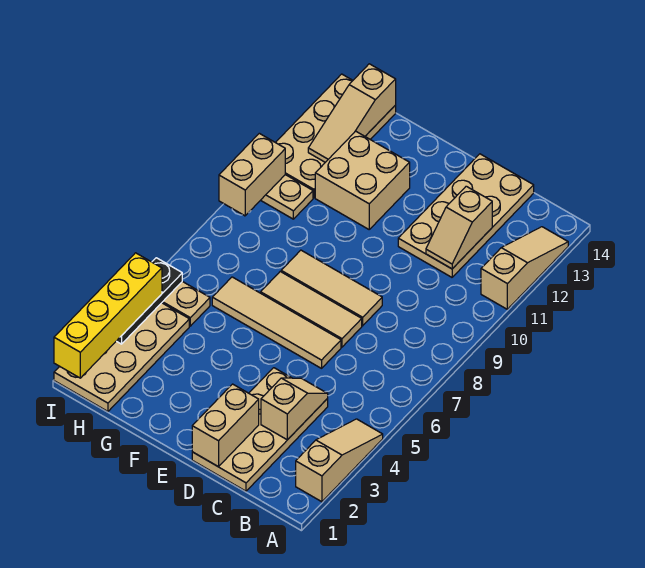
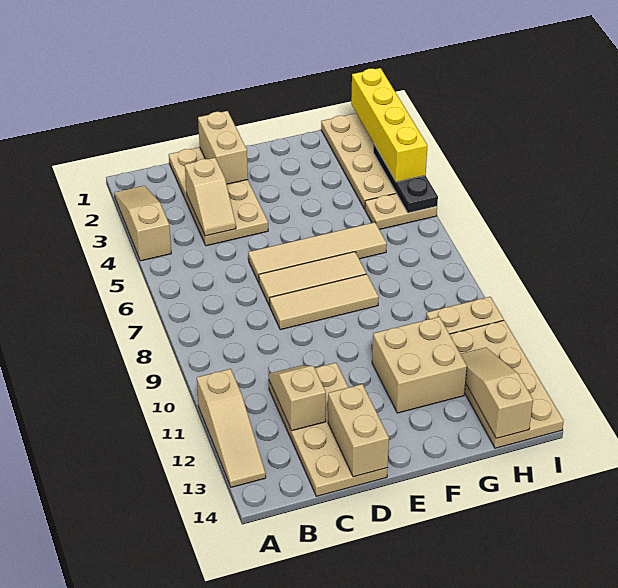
tan 1x3 slope [296,419,383,502] -> tan 1x3 slope turned to [114,186,171,261]
tan 1x2 brick [219,133,285,216] -> tan 1x2 brick moved to [328,384,389,477]

